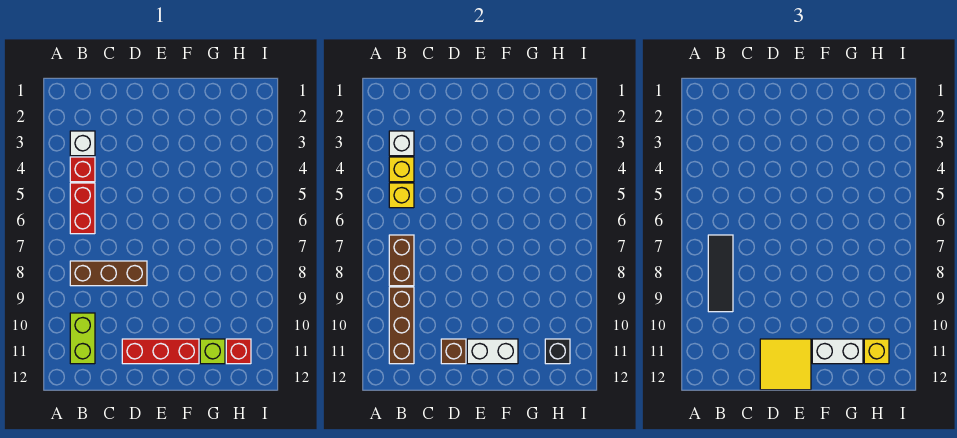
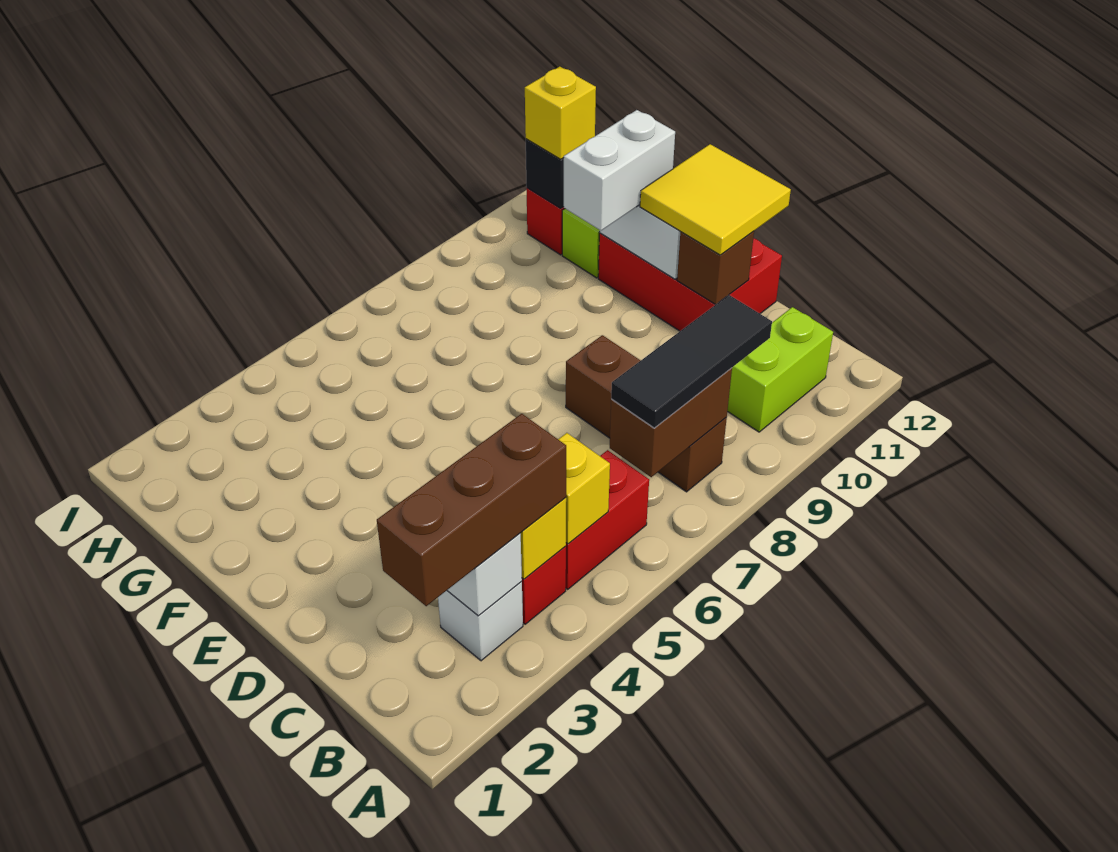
brown 1x3 brick [389,287,414,364] -> brown 1x3 brick moved to [377,414,566,606]
red 1x3 brick [122,339,199,364] -> red 2x3 brick [598,233,782,331]
white 1x2 brick [812,339,863,364] -> white 1x2 brick turned to [564,110,675,231]

